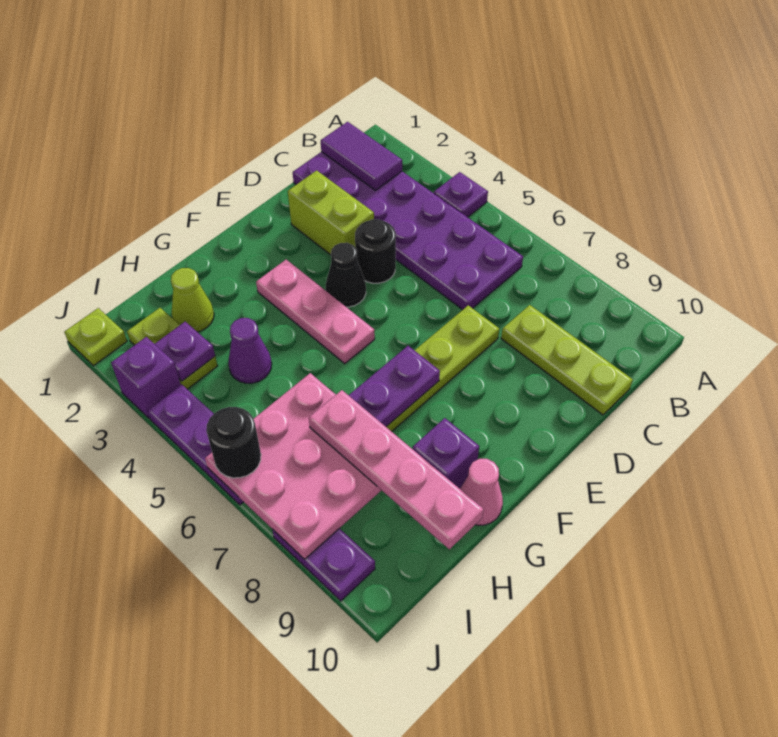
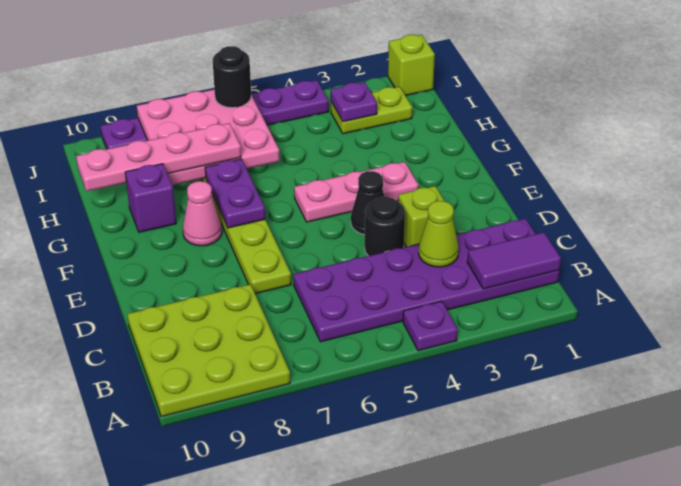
lime 1x3 plate [501,305,633,415] -> lime 3x3 plate [127,284,290,417]
lime 1x2 brick [288,170,374,255] -> lime 1x1 brick [398,186,444,247]
pink 1x1 cone [460,459,503,525] -> pink 1x1 cone moved to [183,181,222,246]
lime 1x1 cone [171,268,214,332] -> lime 1x1 cone moved to [419,201,459,267]
purple 1x1 cone [228,318,272,383] -> none
lime 1x1 plate [64,308,127,366] -> lime 1x1 brick [388,34,435,96]
purple 1x1 brick [111,337,181,418] -> none

